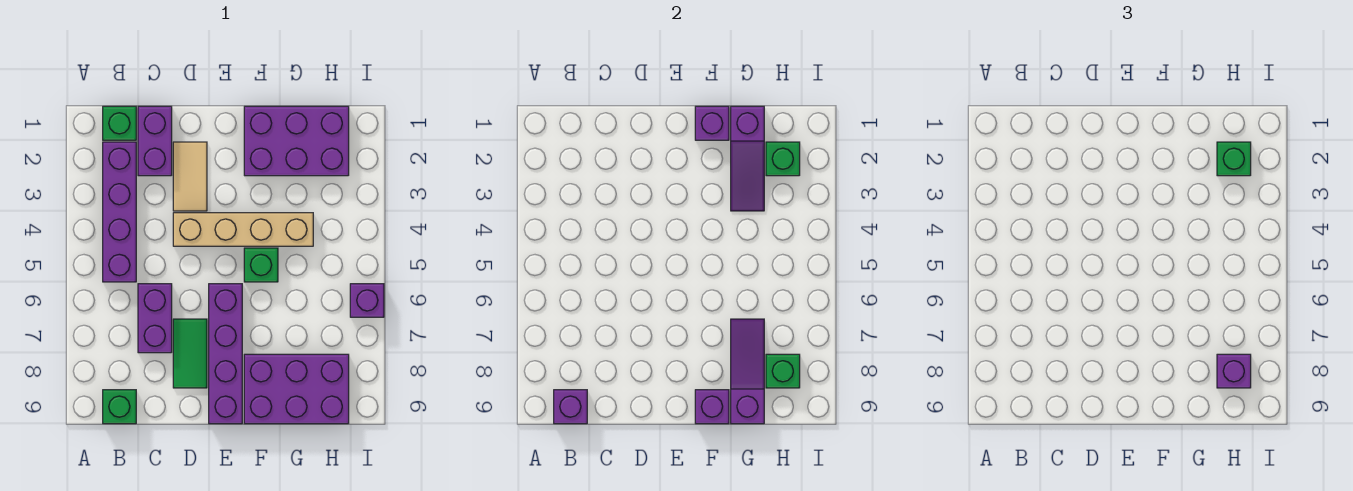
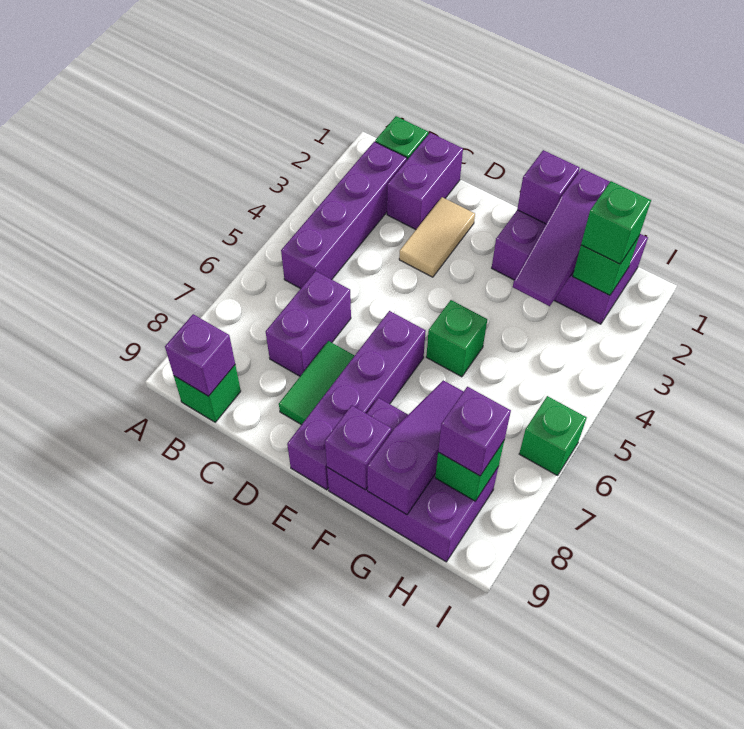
tan 1x4 brick [173,213,313,246] -> none
purple 1x1 brick [350,284,384,317] -> green 1x1 brick [519,396,587,476]

